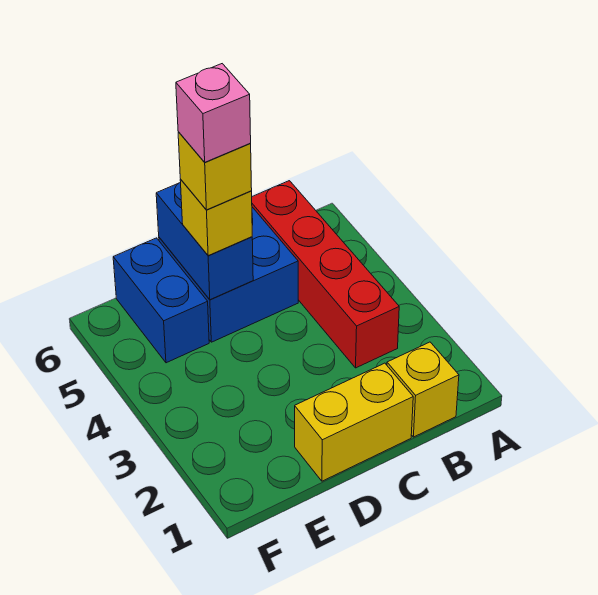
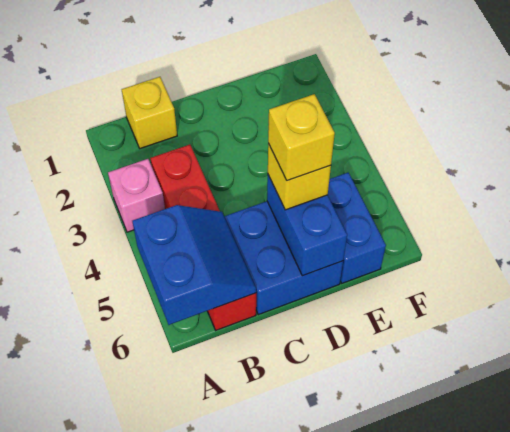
none -> blue 2x2 slope [132,205,256,325]
yellow 1x2 brick [295,363,413,481] -> none
pink 1x1 brick [176,64,251,162] -> pink 1x1 brick moved to [108,159,165,232]

